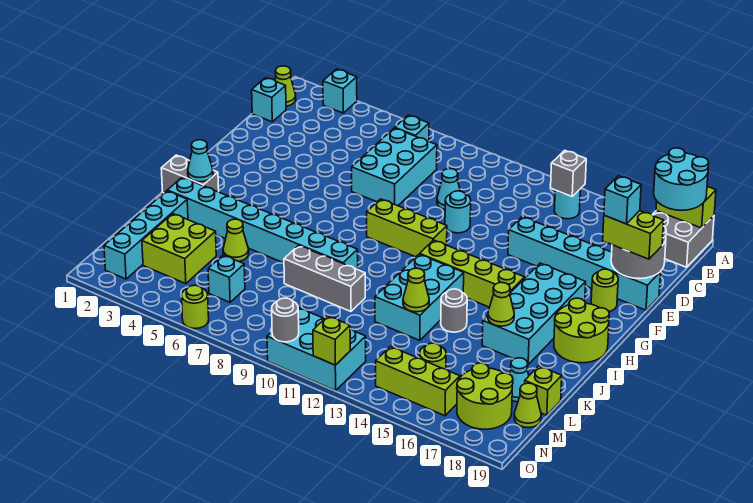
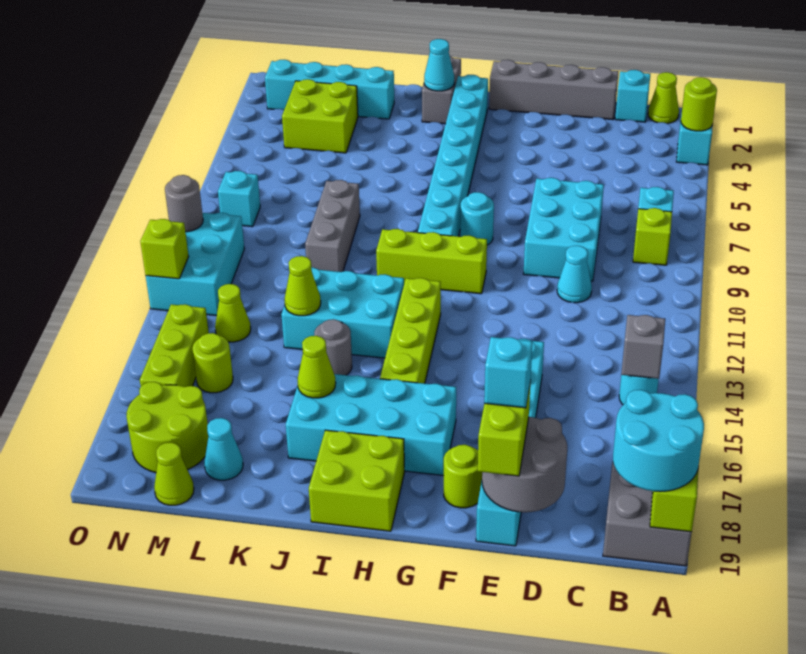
cyan 2x3 brick [352,128,437,206] -> cyan 2x3 brick turned to [524,178,604,281]
none -> grey 1x4 brick [489,60,618,120]
cyan 1x1 round brick [445,191,471,233] -> cyan 1x1 round brick moved to [460,192,494,245]
lime 1x3 brick [367,199,447,257] -> lime 1x3 brick turned to [376,229,487,294]
lime 2x2 round brick [554,298,609,363] -> lime 2x2 brick [309,430,405,531]
cyan 1x8 brick [167,177,358,269] -> cyan 1x8 brick moved to [418,75,488,236]
lime 1x1 cone [223,219,249,261] -> lime 1x1 cone moved to [215,284,251,342]
lime 1x1 brick [525,366,562,415] -> lime 1x1 brick moved to [633,208,672,265]
cyan 1x1 brick [208,255,245,302] -> cyan 1x1 brick moved to [218,171,260,227]
lime 1x1 round brick [182,285,209,329] -> lime 1x1 round brick moved to [681,77,717,131]

